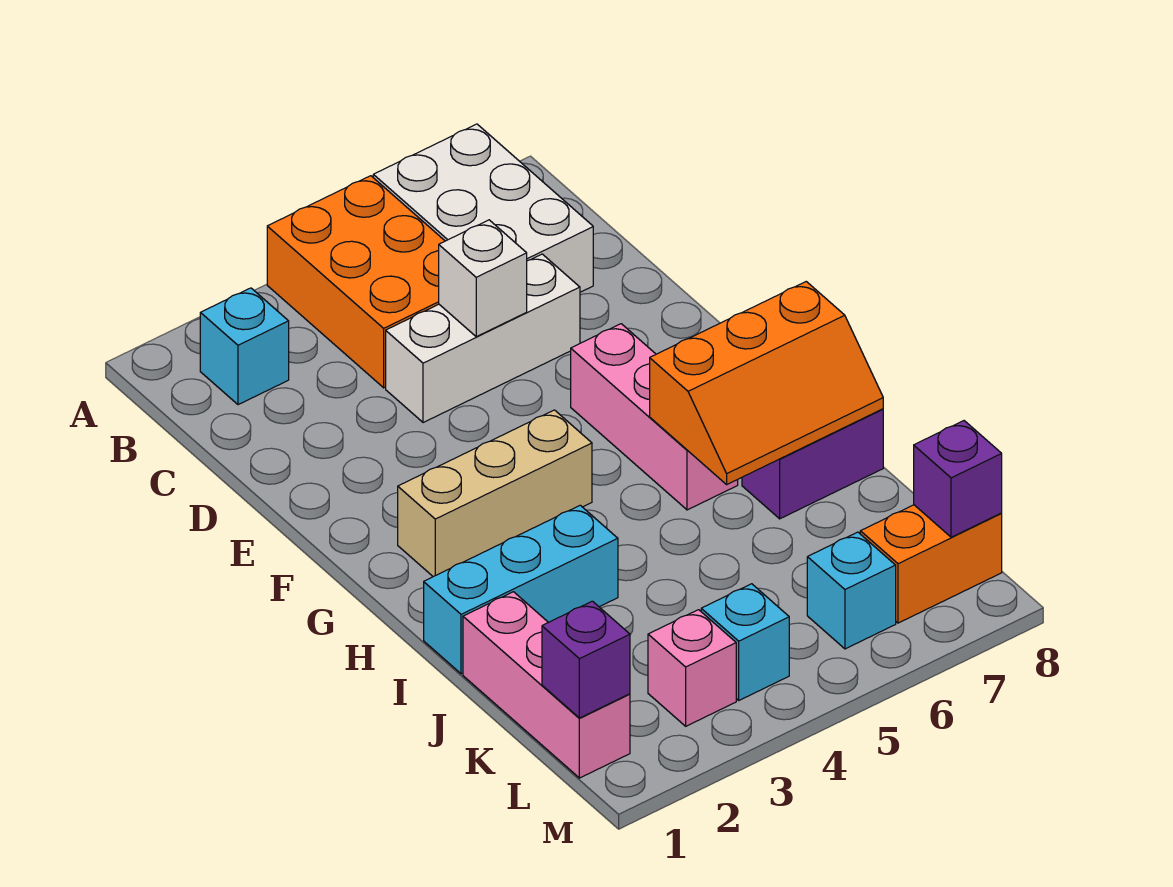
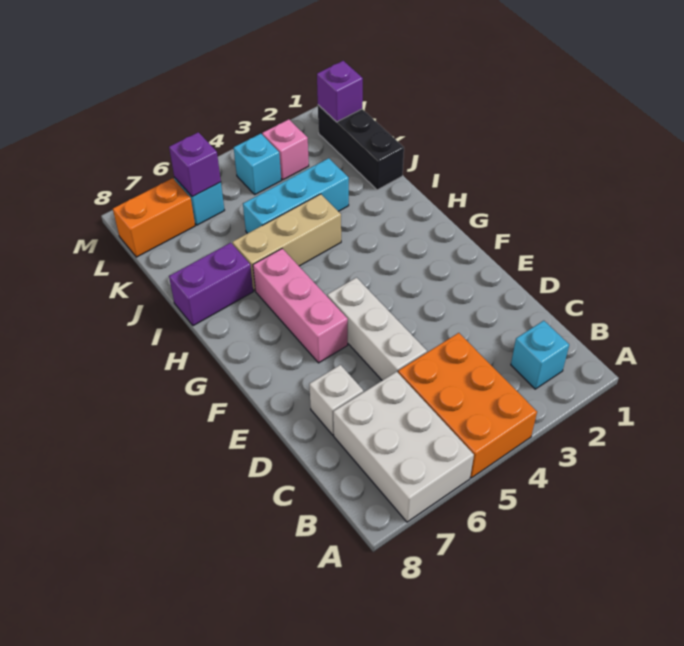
white 1x3 brick [386,254,580,423] -> white 1x3 brick turned to [327,278,427,380]
white 1x1 brick [439,220,527,337] -> white 1x1 brick moved to [309,365,363,435]
tan 1x3 brick [398,410,592,577] -> tan 1x3 brick moved to [232,194,341,291]
orange 2x3 slope [650,282,883,484] -> none
cyan 1x3 brick [424,505,618,674] -> cyan 1x3 brick moved to [243,158,349,233]
pink 1x3 brick [463,592,630,778] -> black 1x3 brick [318,105,404,190]
purple 1x1 brick [914,421,1002,537] -> purple 1x1 brick moved to [169,132,221,197]

